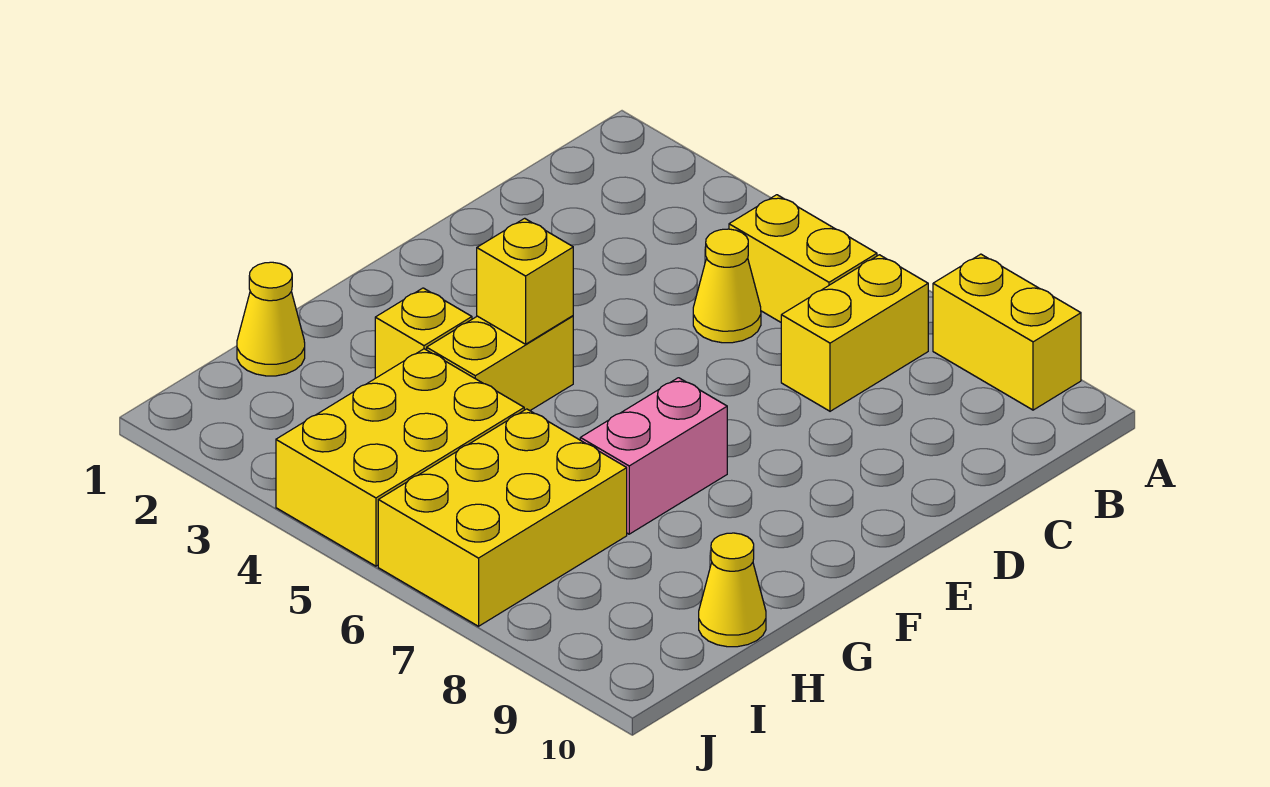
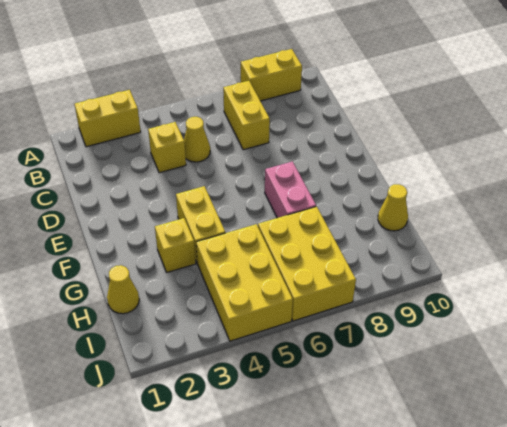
yellow 1x2 brick [729,195,877,322] -> yellow 1x2 brick moved to [75,90,141,147]
yellow 1x1 brick [477,218,573,344] -> yellow 1x1 brick moved to [148,122,186,173]

